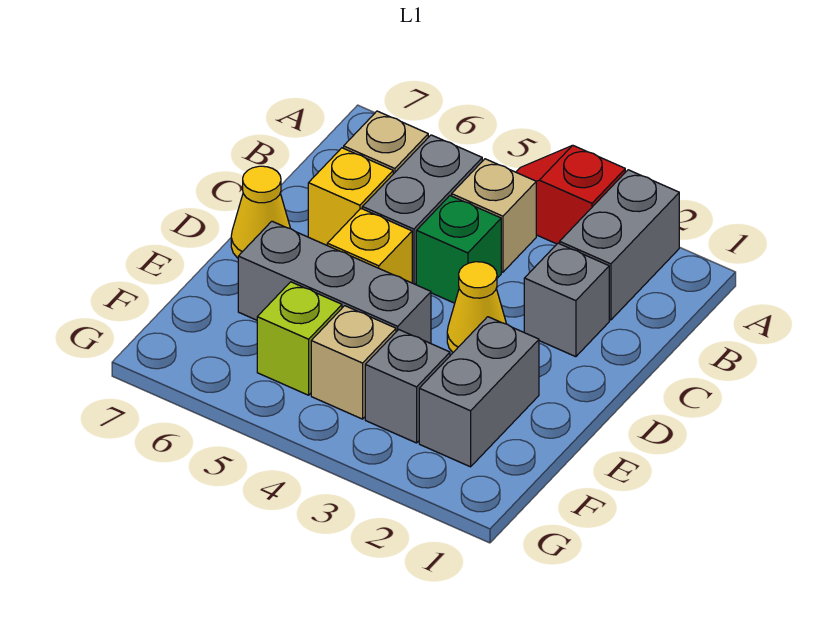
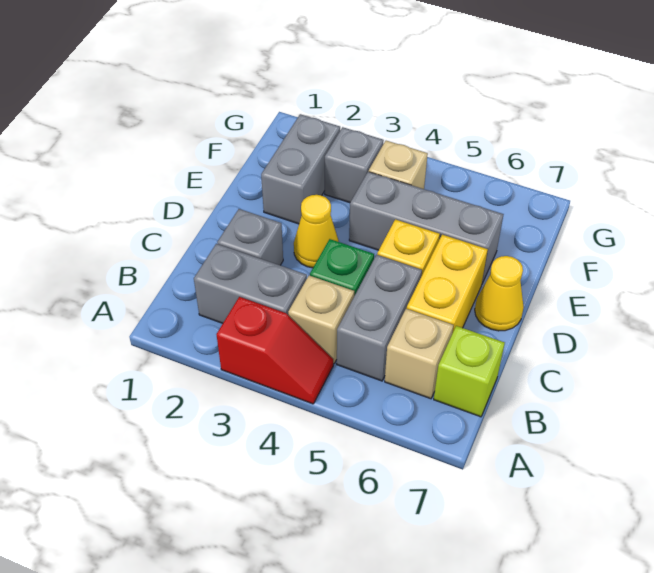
grey 1x2 brick [560,170,679,320] -> grey 1x2 brick turned to [194,244,307,323]
yellow 1x1 brick [308,148,393,245] -> yellow 1x2 brick [407,235,488,333]
lime 1x1 brick [257,282,342,395] -> lime 1x1 brick moved to [434,326,505,417]

